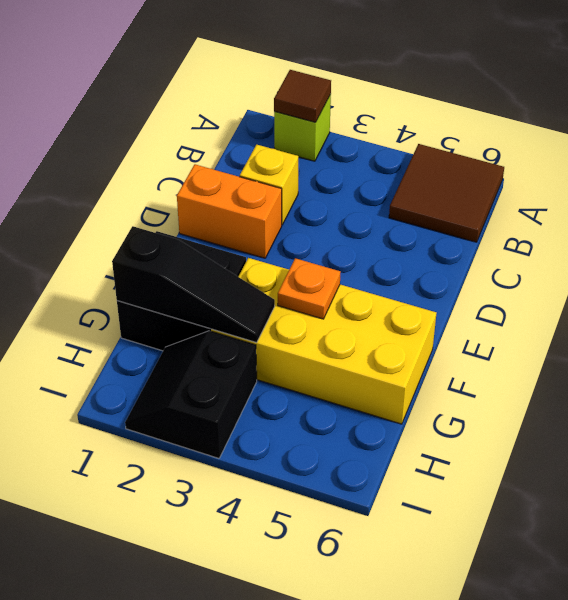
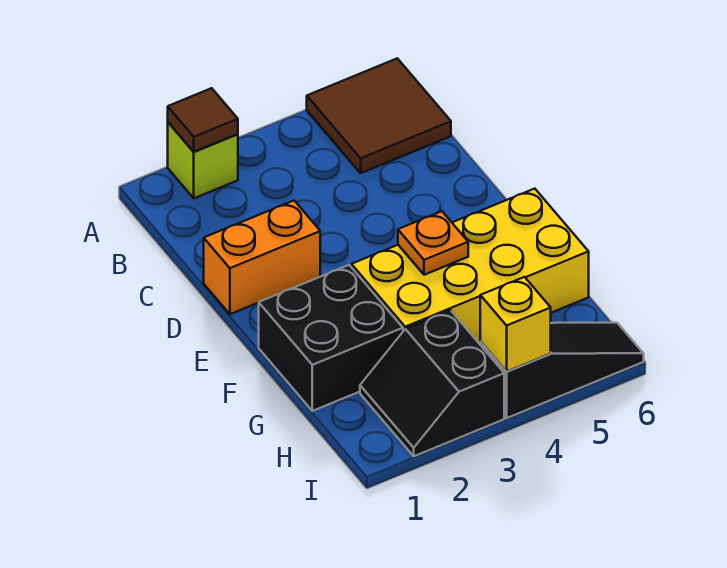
yellow 1x1 brick [240,145,299,225] -> yellow 1x1 brick moved to [480,277,551,372]
black 1x3 slope [112,226,275,343] -> black 1x3 slope moved to [480,323,644,418]

